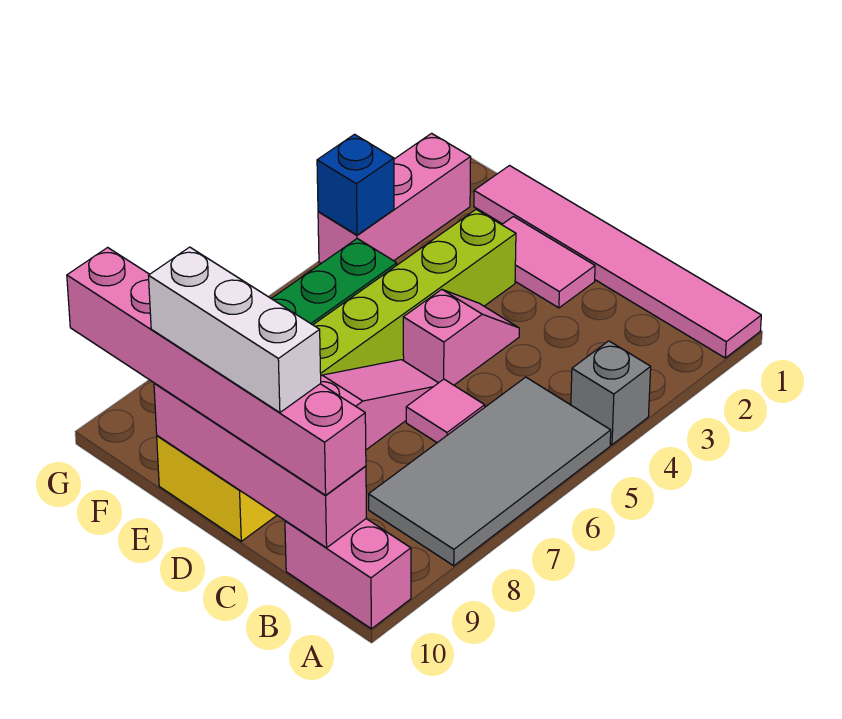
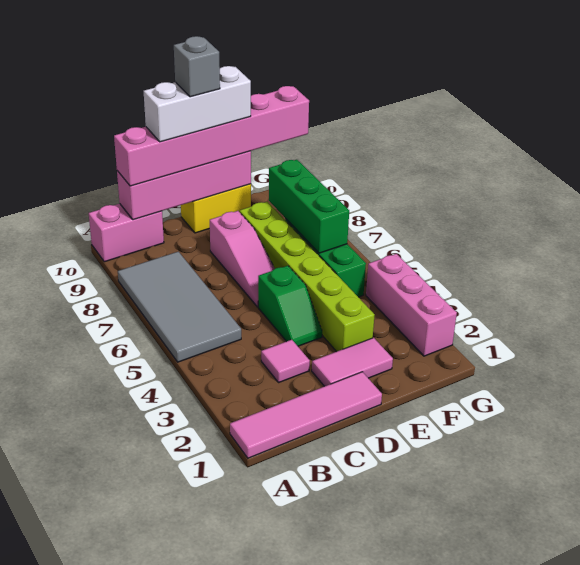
pink 1x6 tile [474,166,761,358] -> pink 1x4 tile [230,372,382,458]
grey 1x1 brick [571,341,651,445] -> grey 1x1 brick moved to [174,36,220,97]
pink 1x1 tile [406,379,485,443] -> pink 1x1 tile moved to [261,340,310,383]
pink 1x2 slope [403,289,519,385] -> green 1x2 slope [258,266,322,346]
none -> green 1x3 brick [269,160,349,253]
blue 1x1 brick [317,134,394,235] -> none

